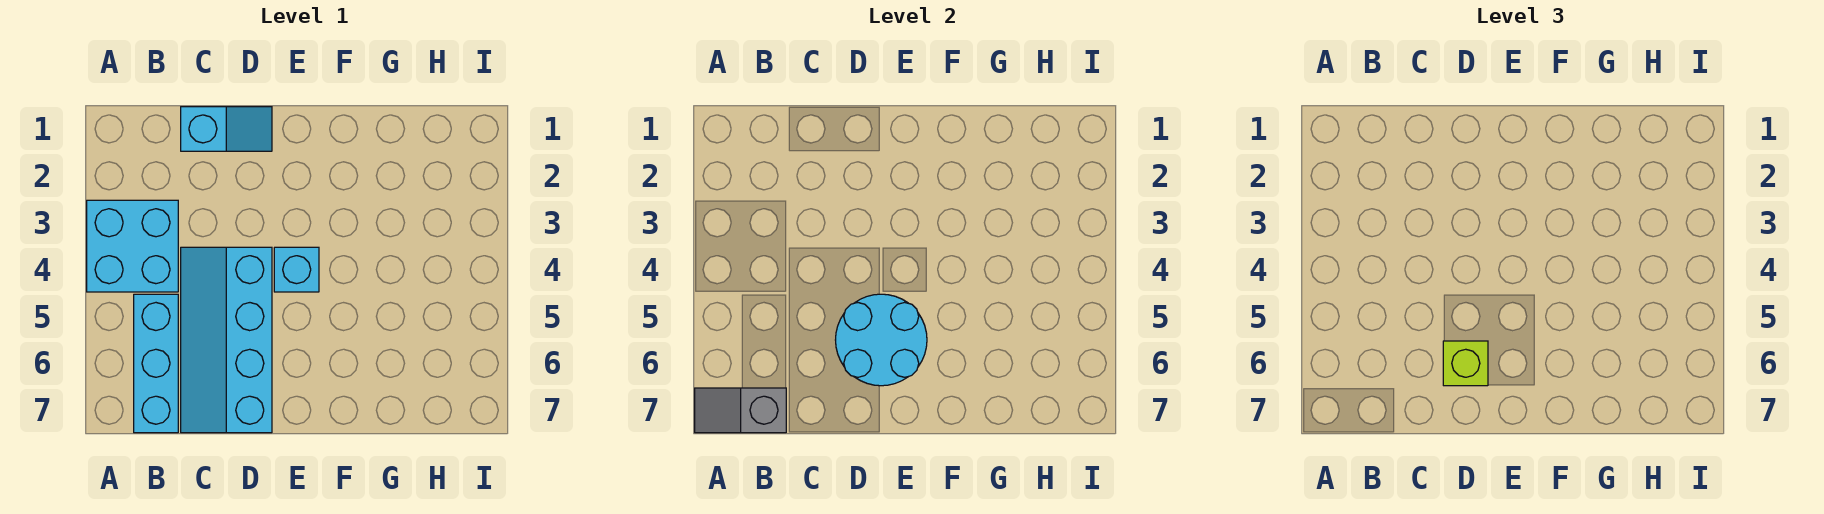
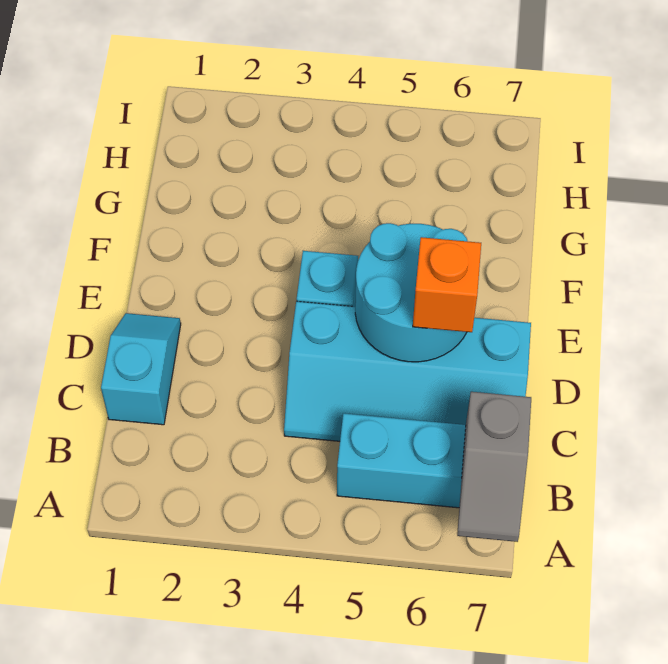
cyan 2x2 brick [87,200,178,292] -> none
lime 1x1 brick [1443,341,1488,386] -> orange 1x1 brick [413,237,481,332]

